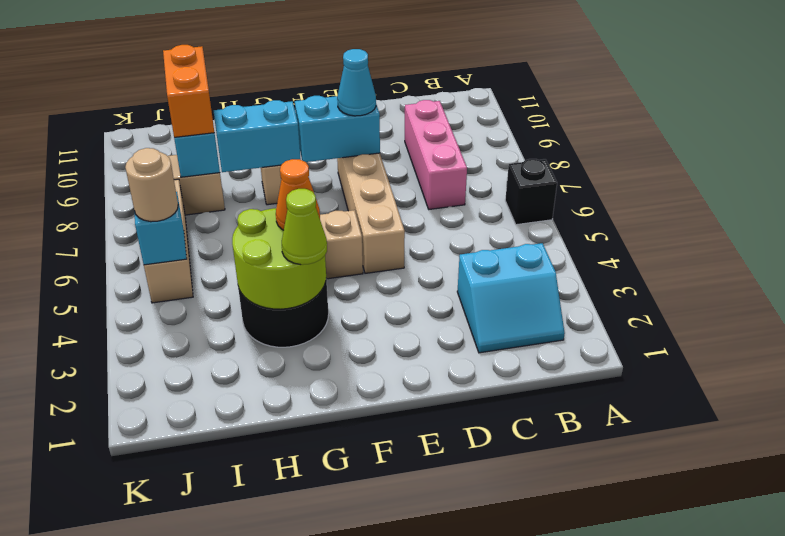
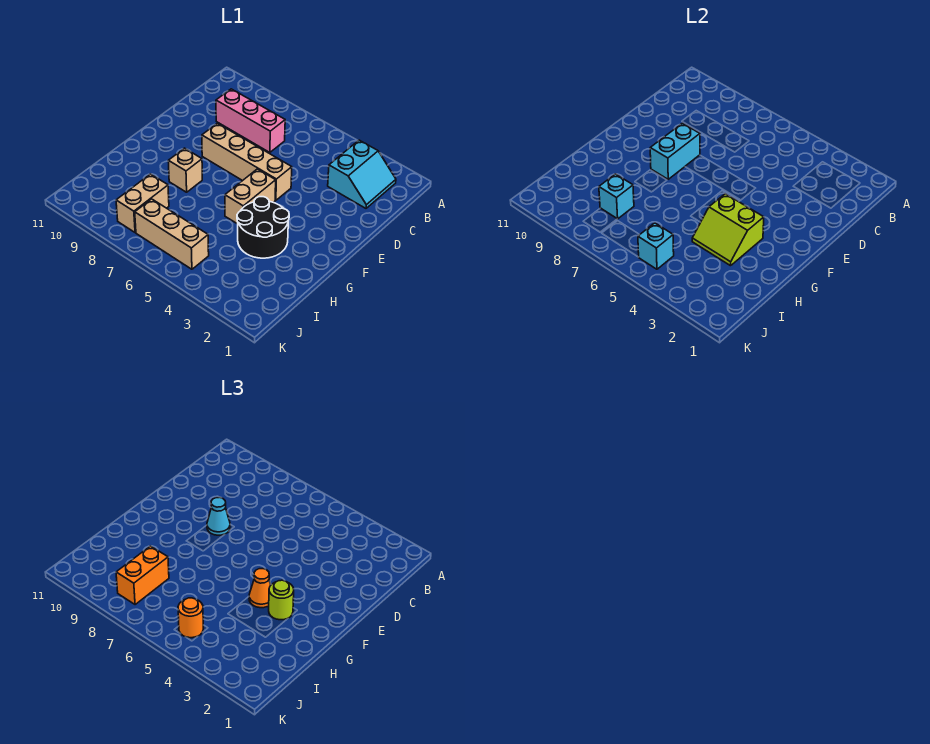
black 1x1 brick [505,159,557,225] -> none
lime 2x2 round brick [232,208,326,309] -> lime 2x2 slope [692,194,764,266]
lime 1x1 cone [282,189,327,265] -> lime 1x1 round brick [269,580,294,620]
cyan 1x2 brick [214,100,301,172] -> none
orange 1x2 brick [163,45,214,137] -> orange 1x2 brick turned to [116,546,169,605]
tan 1x1 round brick [125,148,178,222] -> orange 1x1 round brick [178,598,203,638]

